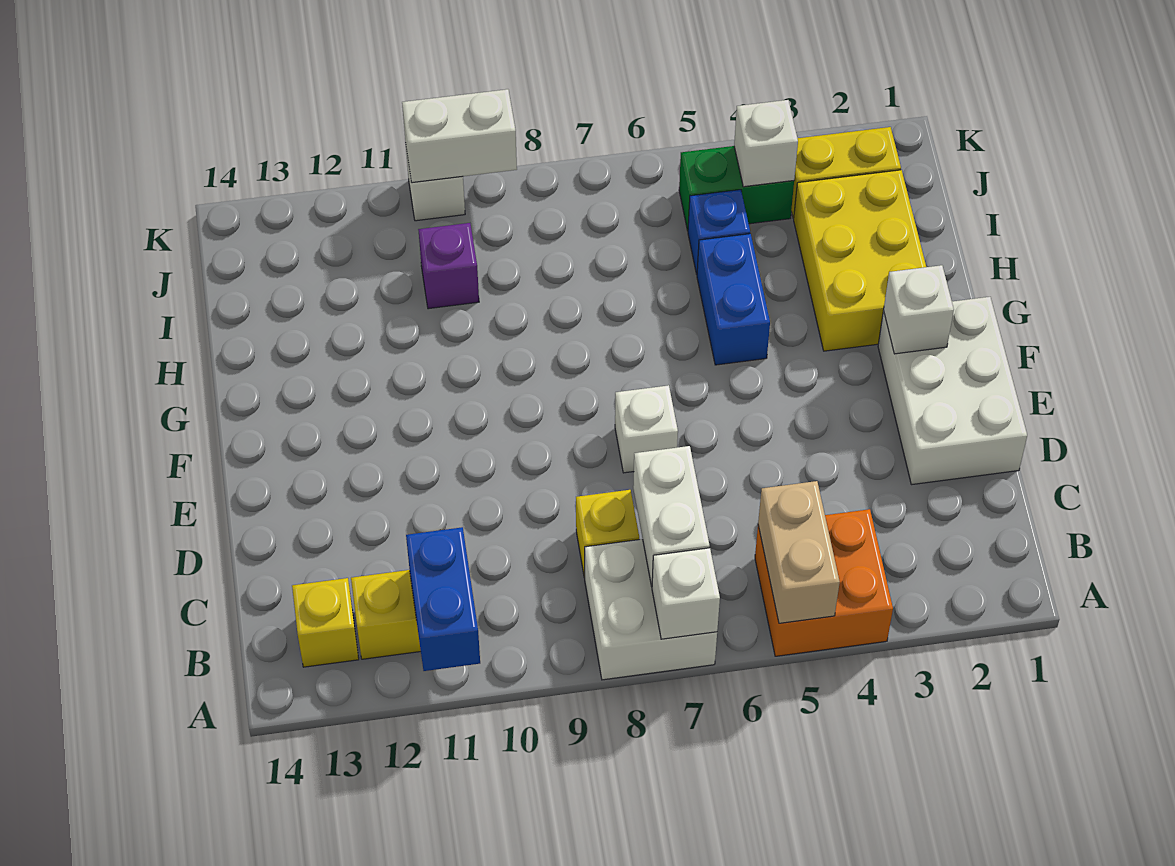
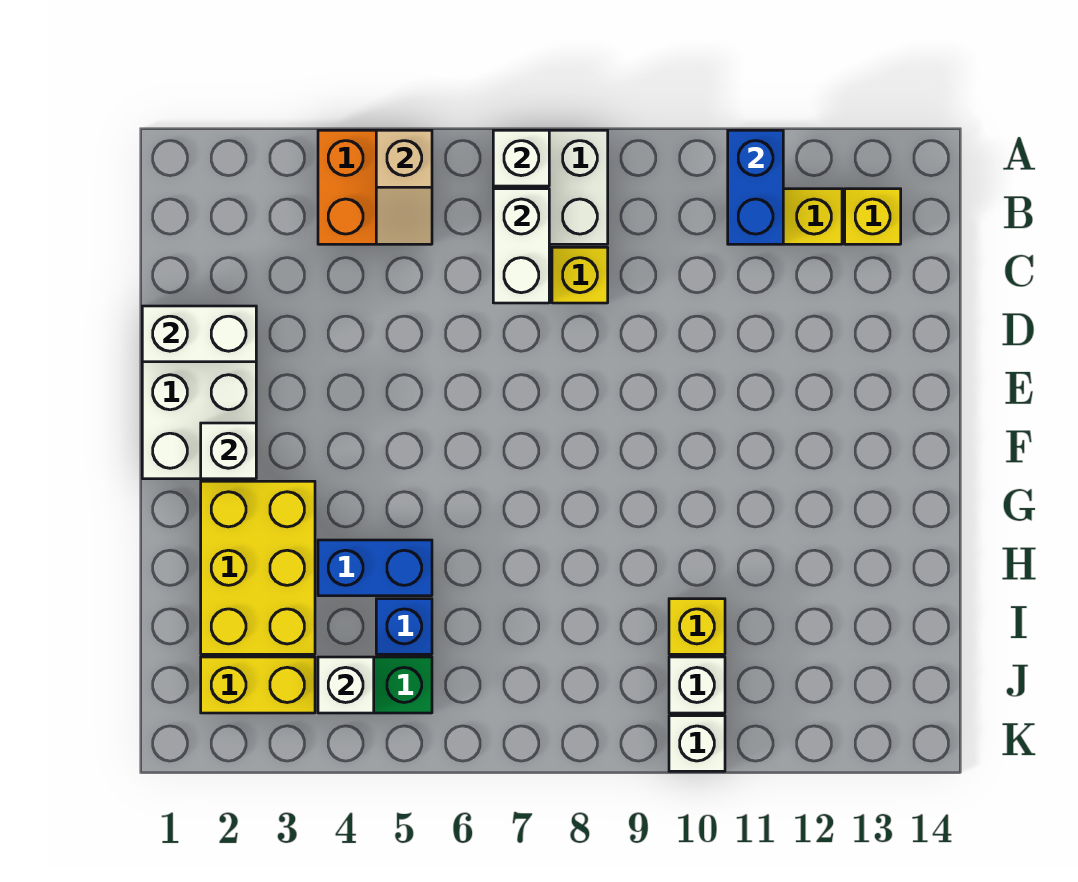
tan 1x2 brick [758,481,840,623] -> tan 1x2 slope [376,130,432,244]
white 1x1 brick [615,385,678,473] -> white 1x1 brick moved to [669,657,725,713]
blue 1x2 brick [697,234,770,365] -> blue 1x2 brick turned to [318,540,432,596]
purple 1x1 brick [418,223,479,309] -> yellow 1x1 brick [669,599,725,654]
white 1x2 brick [402,89,517,183] -> white 1x2 brick moved to [142,306,256,362]

